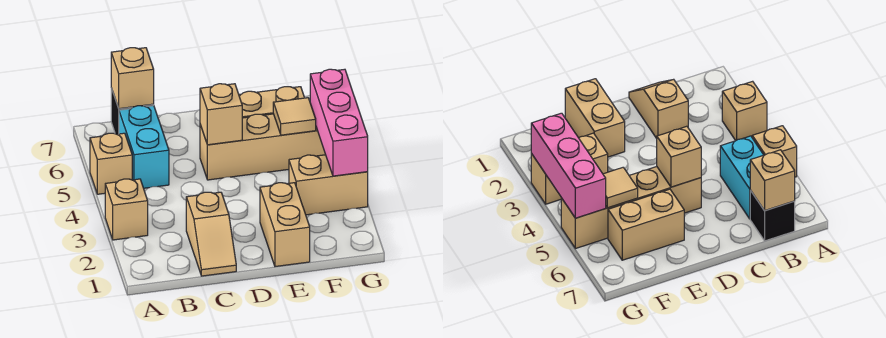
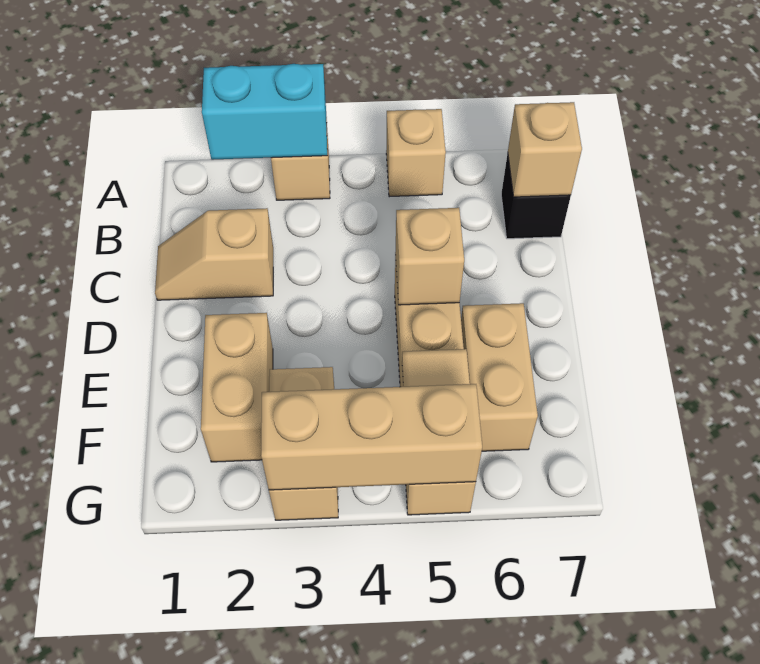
cyan 1x2 brick [119,106,169,188] -> cyan 1x2 brick moved to [202,64,327,160]
tan 1x2 brick [260,183,310,267] -> tan 1x2 brick turned to [201,313,273,462]
pink 1x3 brick [310,69,368,176] -> tan 1x3 brick [261,384,482,490]

